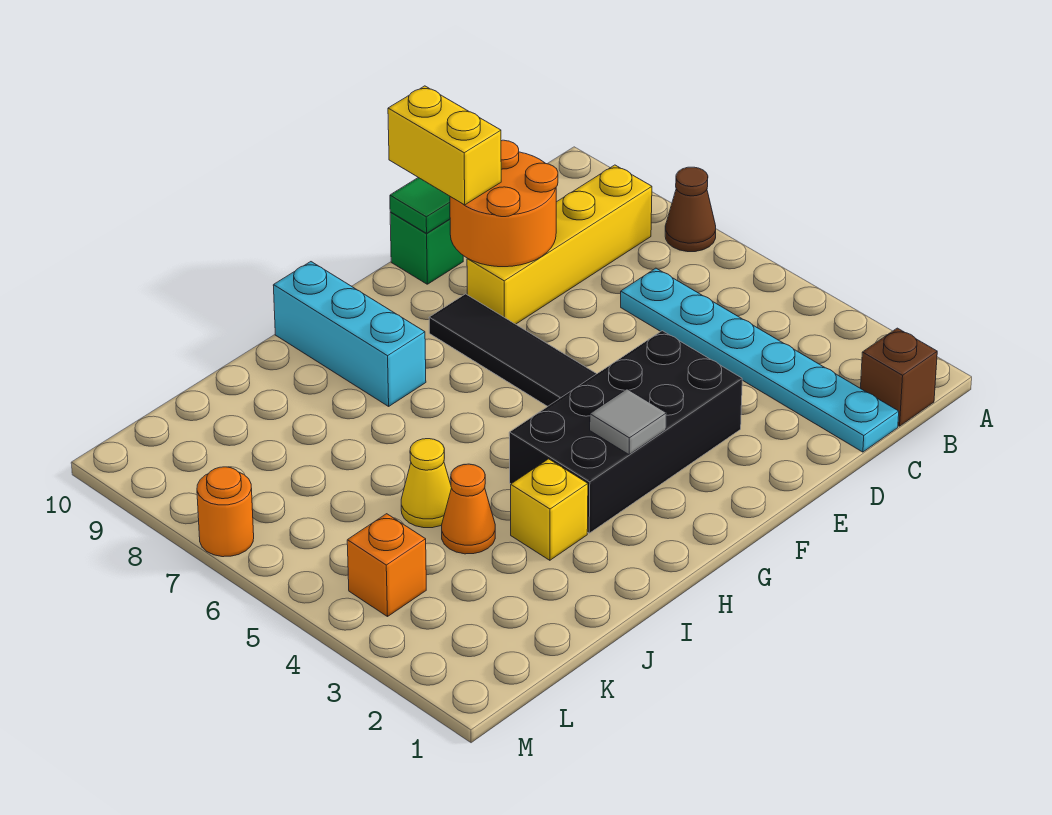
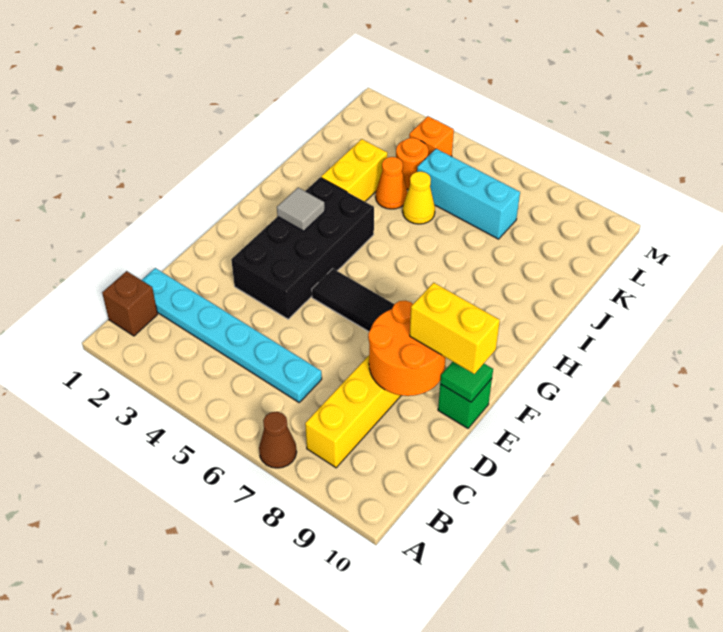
cyan 1x3 brick [273,262,426,406] -> cyan 1x3 brick moved to [417,149,520,239]
yellow 1x1 brick [511,459,588,560] -> yellow 1x2 brick [321,139,387,202]
orange 1x1 round brick [197,467,254,557] -> orange 1x1 round brick moved to [396,138,428,189]

